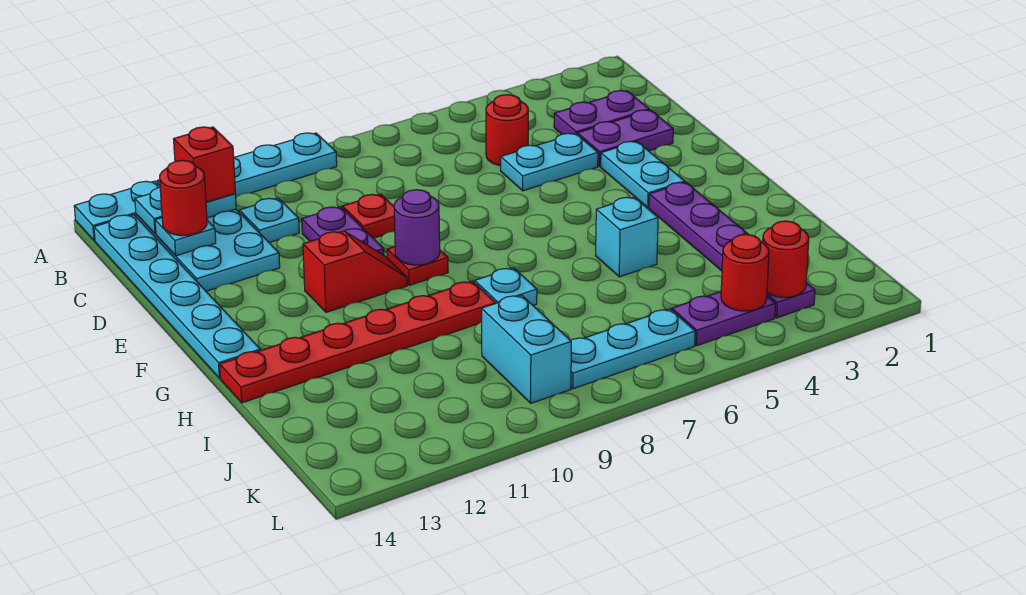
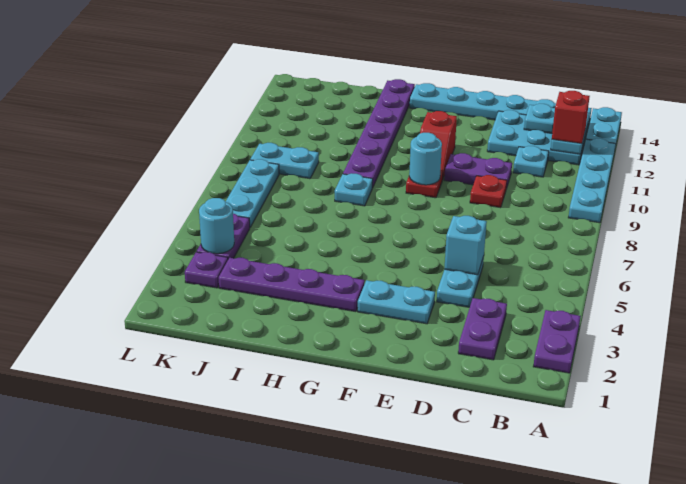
red 1x1 round brick [486,95,528,166] -> none
red 1x1 round brick [160,160,207,236] -> none
purple 1x2 plate [577,110,673,166] -> purple 1x2 plate moved to [533,310,581,373]
purple 1x1 round brick [394,190,440,265] -> cyan 1x1 round brick [409,133,442,185]
cyan 1x1 brick [596,197,658,277] -> cyan 1x1 brick moved to [444,216,487,275]
red 1x6 plate [220,281,496,403] -> purple 1x6 plate [343,79,415,188]
cyan 1x2 brick [482,295,571,403] -> cyan 1x2 plate [250,143,319,179]
red 1x1 round brick [763,221,809,297] -> none
red 1x1 round brick [721,234,769,311] -> cyan 1x1 round brick [199,198,234,254]

